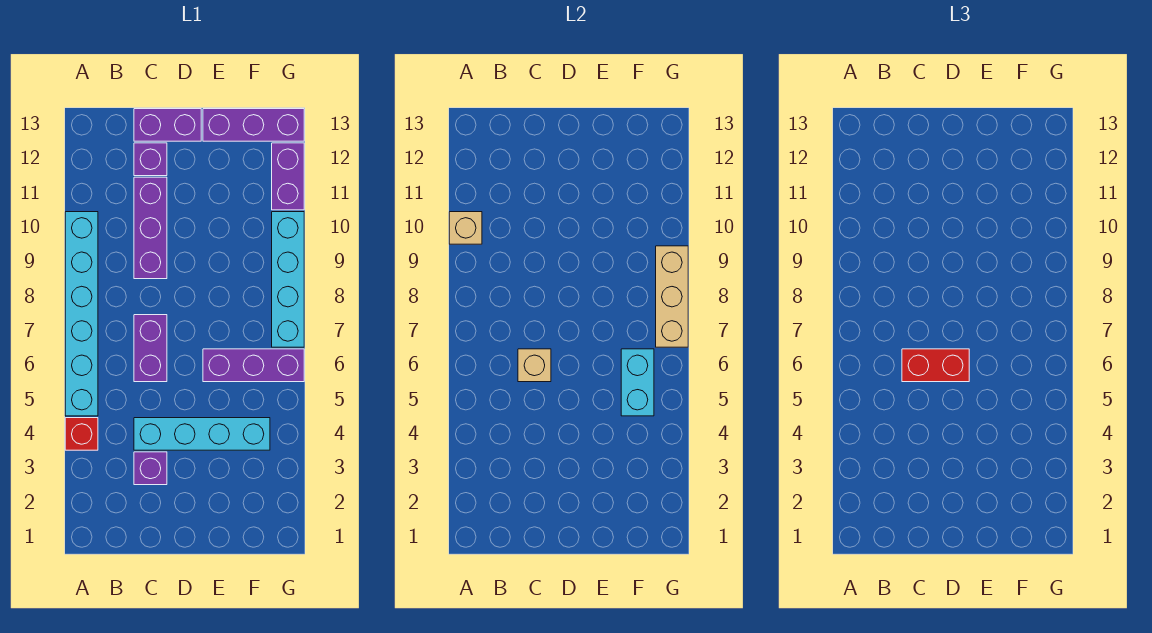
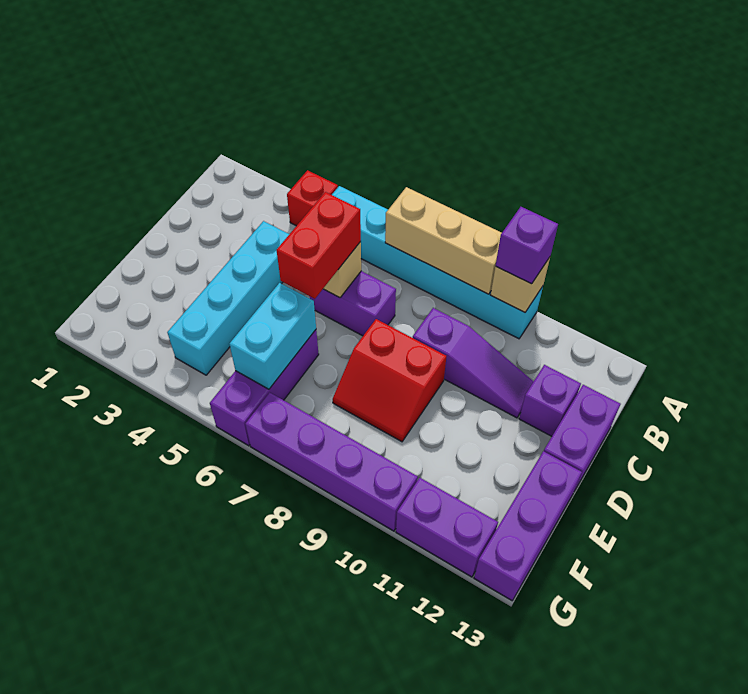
purple 1x1 brick [134,452,167,485] -> purple 1x1 brick moved to [496,207,558,284]
purple 1x3 brick [134,177,167,279] -> purple 1x3 slope [413,308,534,418]
none -> red 2x2 slope [333,319,446,442]
cyan 1x2 brick [621,349,654,416] -> cyan 1x2 brick turned to [229,283,316,389]
cyan 1x4 brick [272,212,304,347] -> purple 1x4 brick [245,393,418,531]
tan 1x3 brick [656,246,688,347] -> tan 1x3 brick moved to [385,187,502,294]

